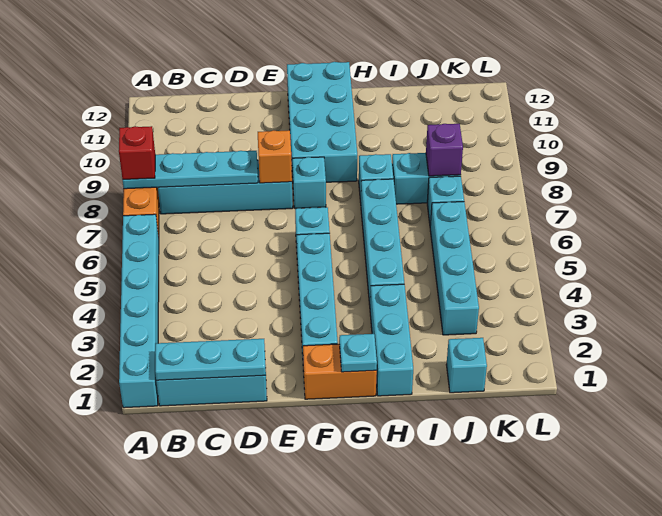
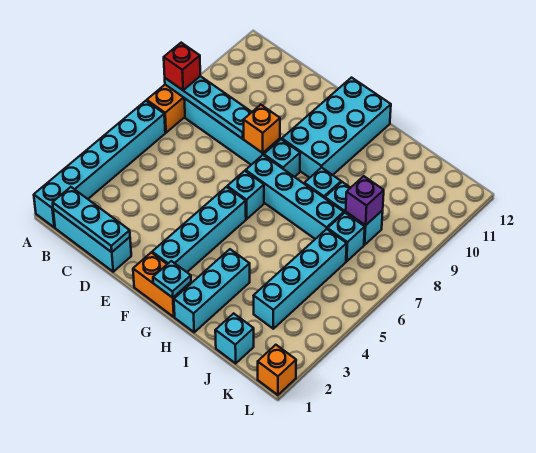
cyan 1x4 brick [361,179,404,305] -> cyan 1x4 brick turned to [246,155,344,239]
none -> orange 1x1 brick [258,345,296,395]

